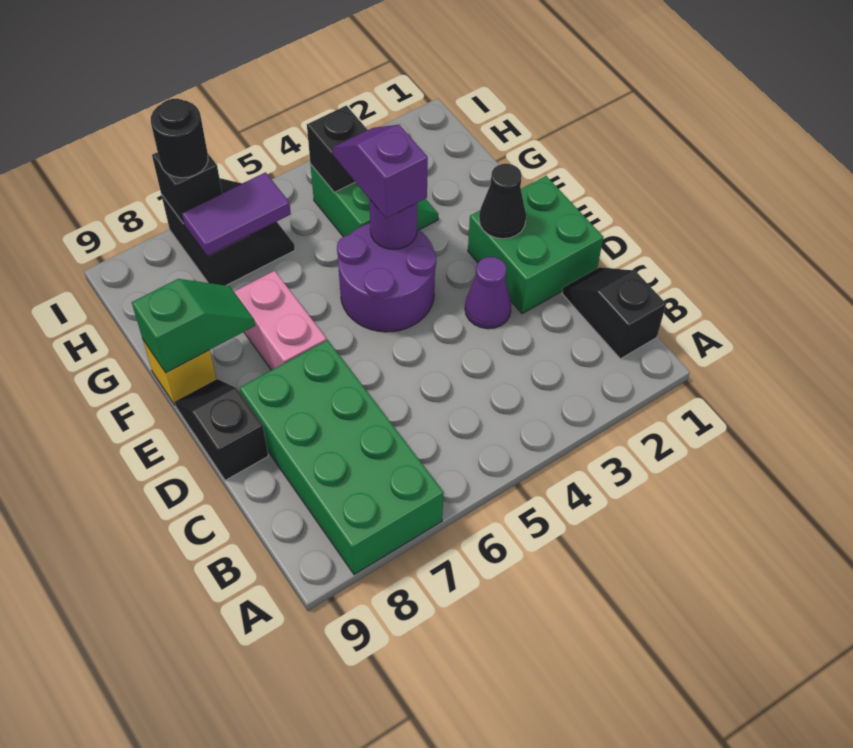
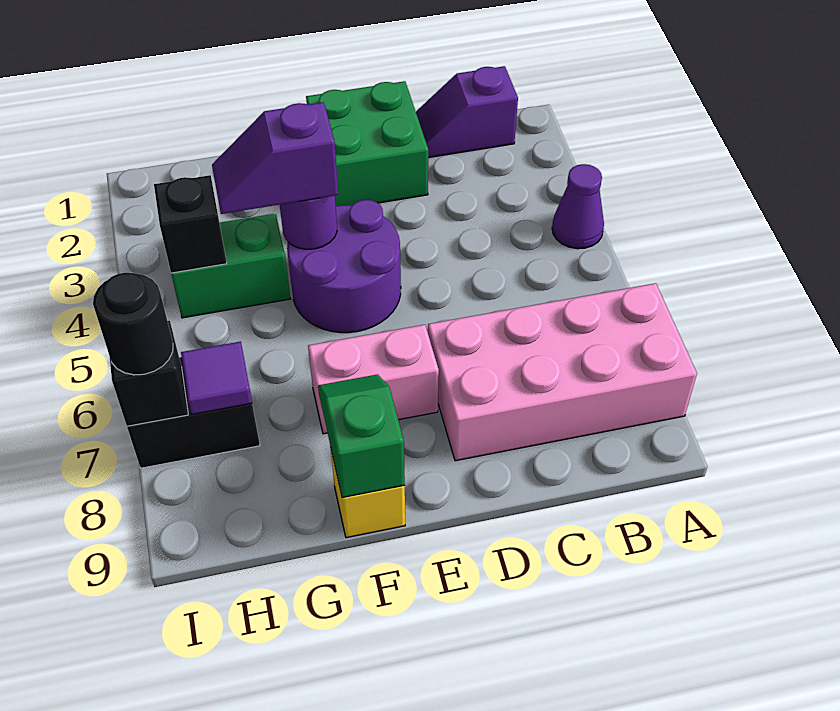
green 2x4 brick [240,340,444,575] -> pink 2x4 brick [428,283,697,461]
black 1x2 slope [562,267,666,359] -> purple 1x2 slope [416,66,518,158]
purple 1x1 cone [465,257,511,329] -> purple 1x1 cone moved to [552,164,604,249]
black 1x2 slope [175,379,268,480] -> none
black 1x1 cone [479,164,526,239] -> none
purple 1x2 tile [182,172,291,256] -> purple 1x1 tile [181,342,252,414]

